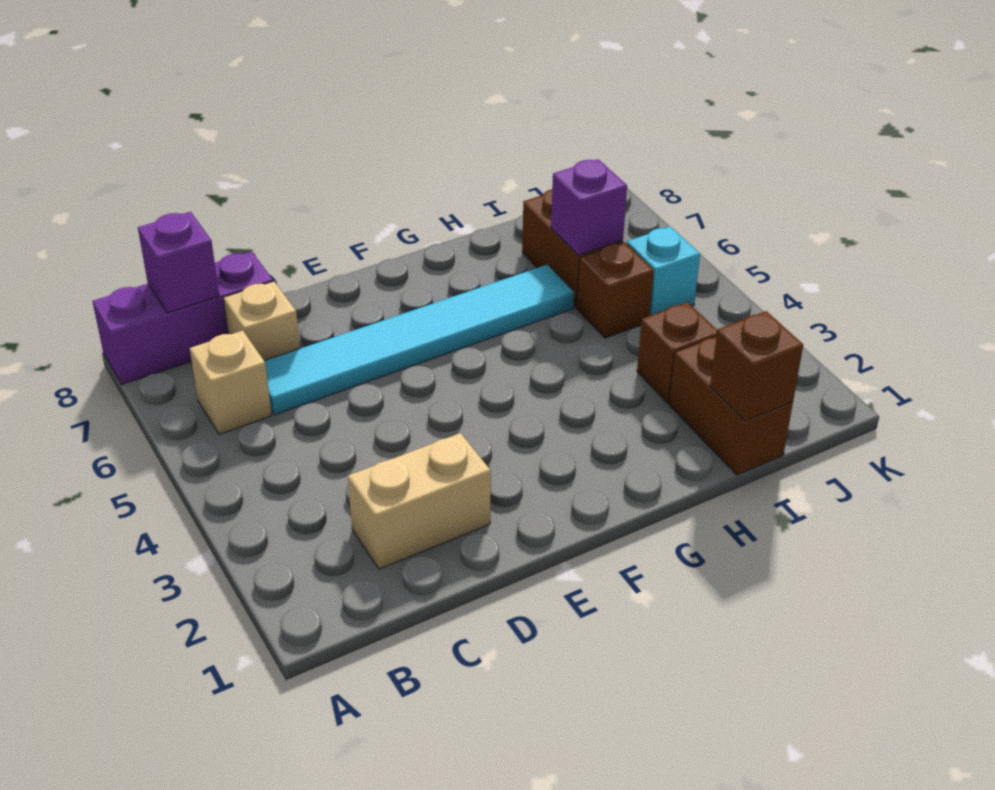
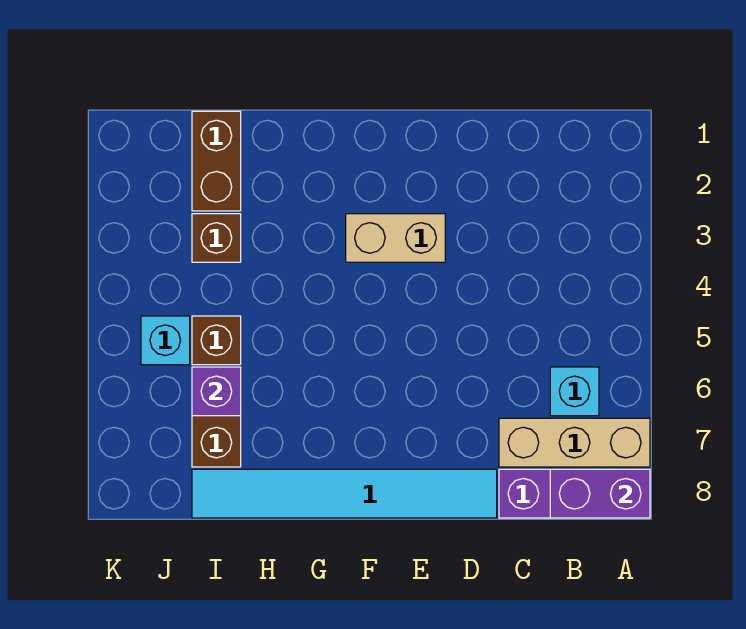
tan 1x1 brick [190,331,272,434] -> cyan 1x1 brick [550,367,599,416]
purple 1x1 brick [138,212,219,313] -> purple 1x2 brick [550,469,650,518]
tan 1x2 brick [348,433,491,569] -> tan 1x2 brick moved to [346,214,445,262]
cyan 1x6 tile [265,265,574,415] -> cyan 1x6 tile moved to [192,469,497,518]
tan 1x1 brick [223,281,300,361] -> tan 1x3 brick [499,418,650,467]
brown 1x1 brick [710,311,803,421] -> none

